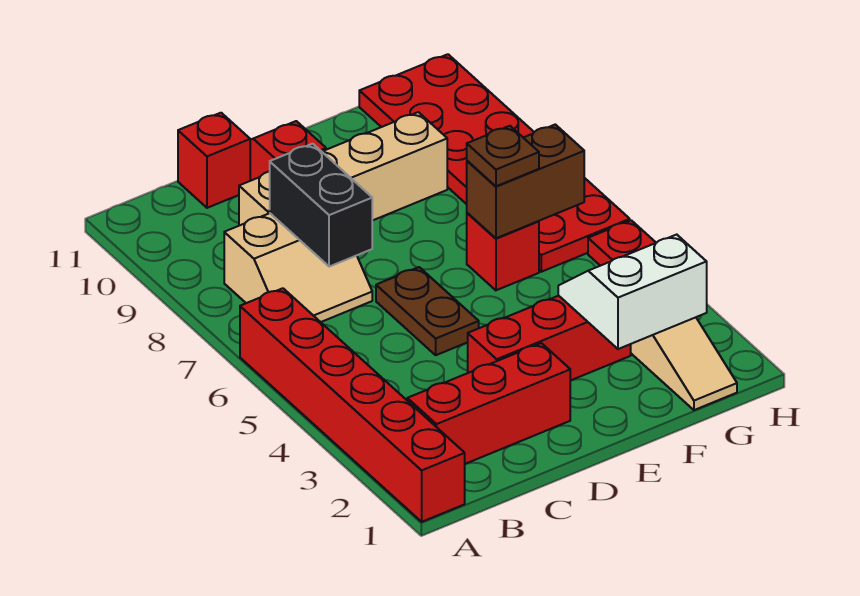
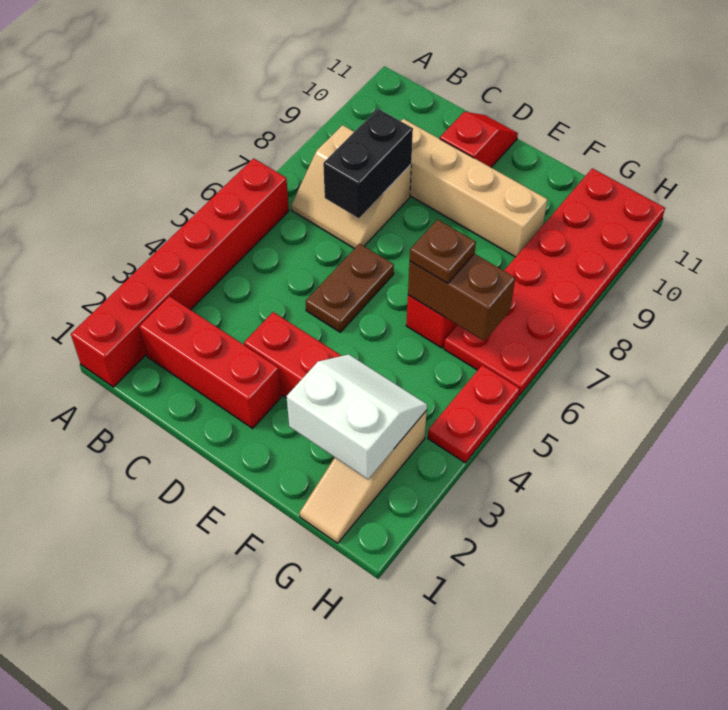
red 1x1 brick [178,113,250,208] -> none

